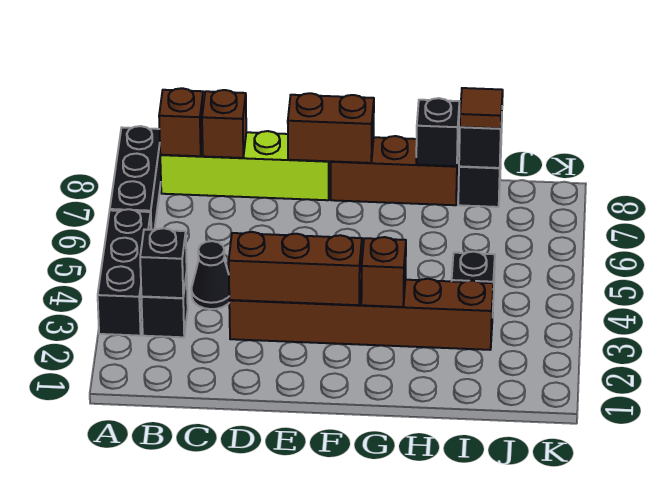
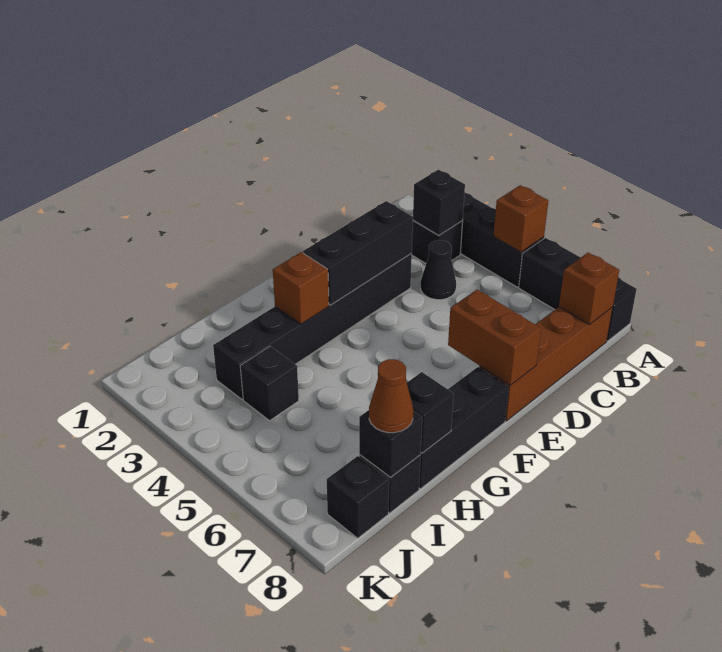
lime 1x4 brick [160,131,331,200] -> brown 1x4 brick [479,307,613,421]
brown 1x1 brick [202,90,246,158] -> brown 1x1 brick moved to [493,185,548,252]
brown 1x6 brick [229,279,493,350] -> black 1x6 brick [213,254,412,399]
brown 1x3 brick [229,232,362,305] -> black 1x3 brick [303,201,413,305]
brown 1x2 brick [288,93,374,163] -> brown 1x2 brick turned to [448,290,541,385]
brown 1x3 brick [331,136,459,205] -> black 1x3 brick [419,367,509,489]
brown 1x1 tile [460,88,503,128] -> brown 1x1 cone [369,359,413,433]
none -> black 1x1 brick [327,456,389,538]

